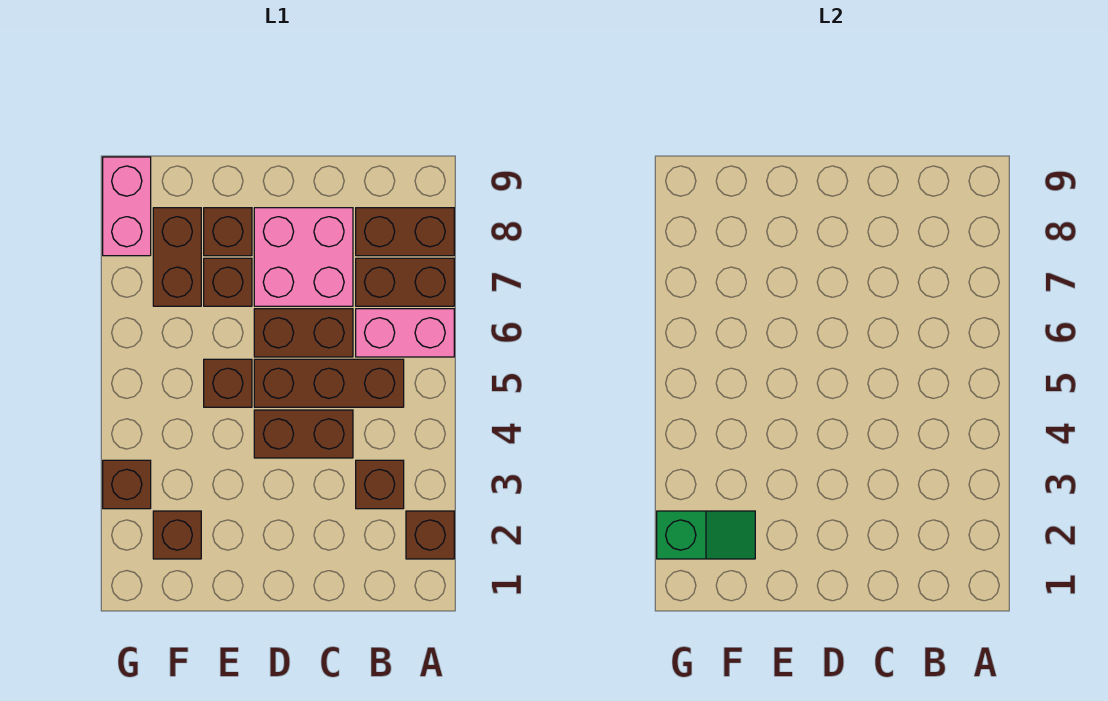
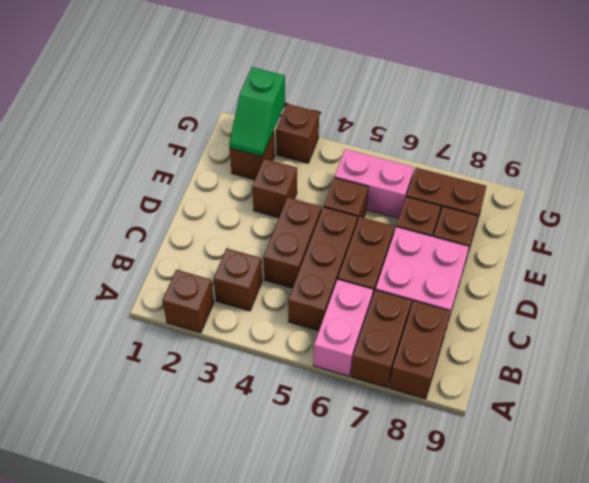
none -> brown 1x1 brick [252,159,297,218]
pink 1x2 brick [103,157,151,256] -> pink 1x2 brick moved to [335,149,414,218]

